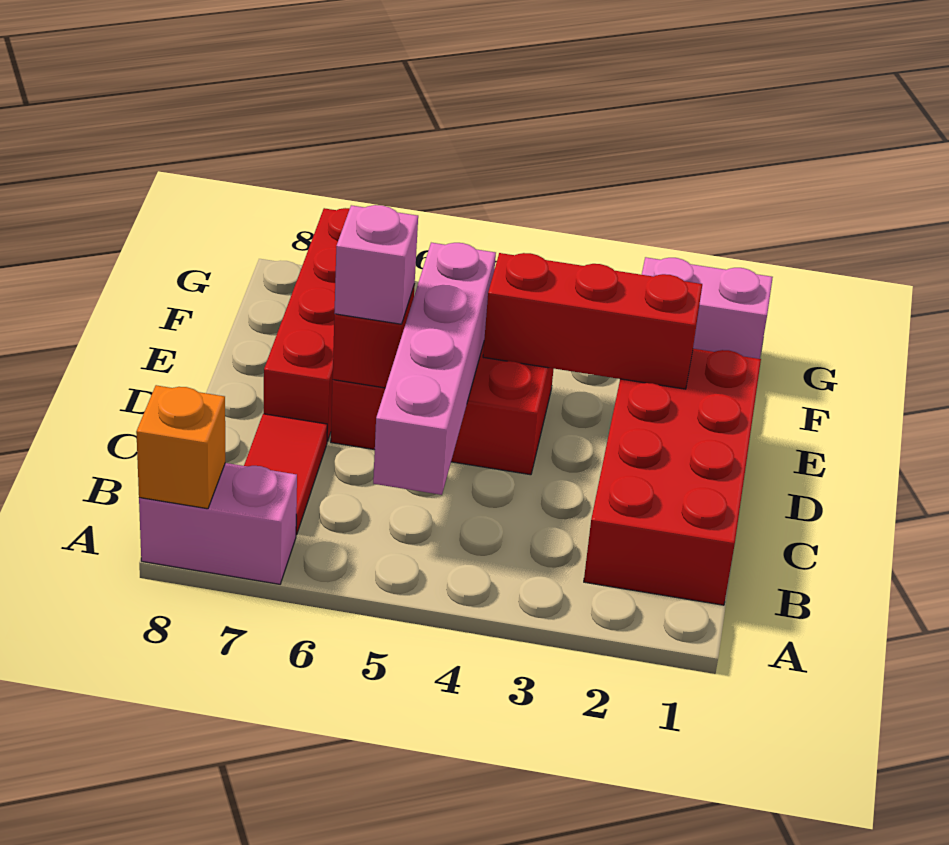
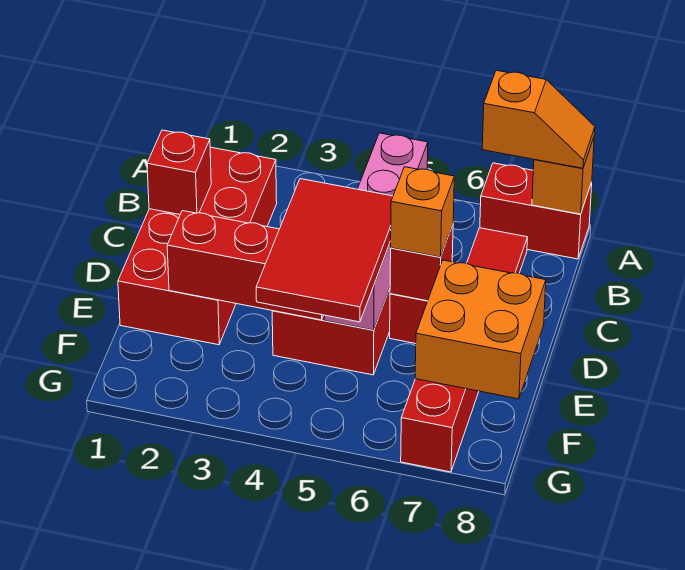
pink 1x2 brick [139,463,297,584] -> red 1x2 brick [480,163,592,259]
none -> orange 1x2 slope [482,70,595,168]
none -> red 1x1 brick [147,130,211,215]
none -> red 2x3 tile [256,179,393,322]
pink 1x1 brick [334,205,418,324] -> orange 1x1 brick [390,167,454,257]
none -> orange 2x2 brick [415,260,546,399]
pink 1x2 brick [642,257,773,359] -> none

